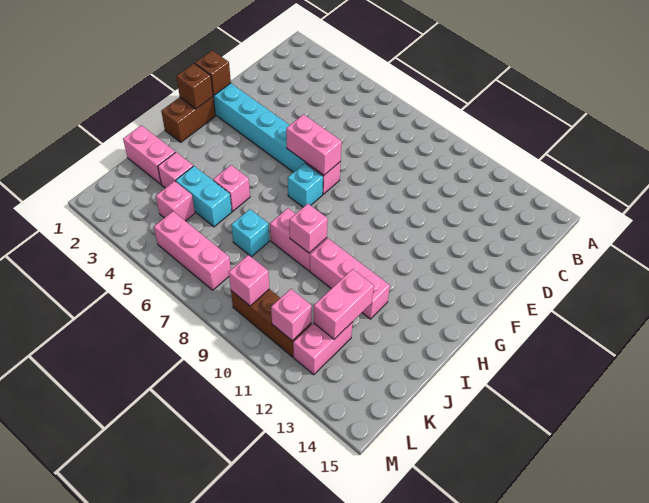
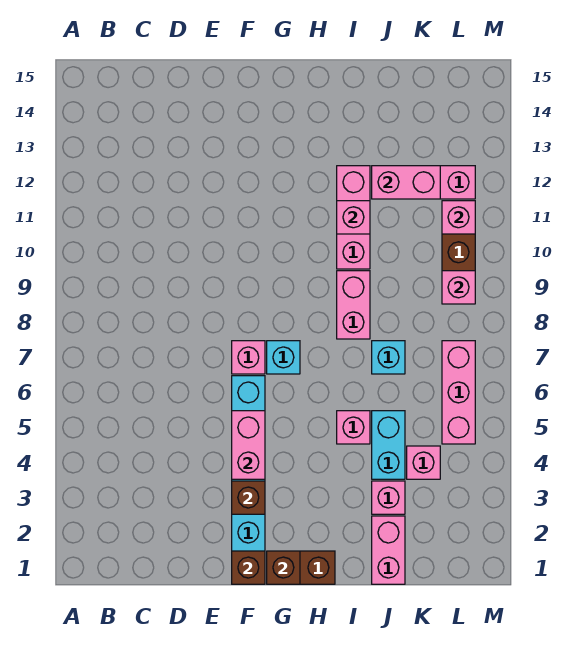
none -> brown 1x1 brick [232,481,265,514]
pink 1x2 brick [286,114,342,175] -> pink 1x2 brick moved to [232,411,265,479]
pink 1x1 brick [290,204,328,253] -> pink 1x1 brick moved to [337,201,370,234]

